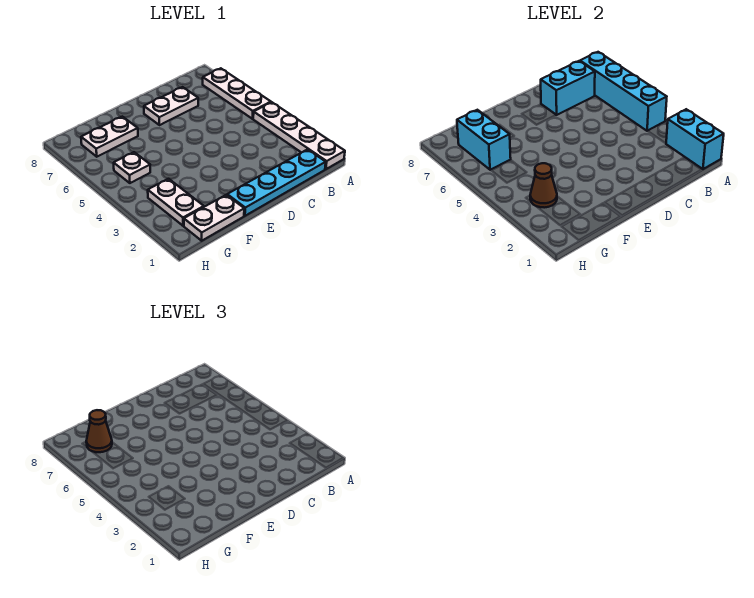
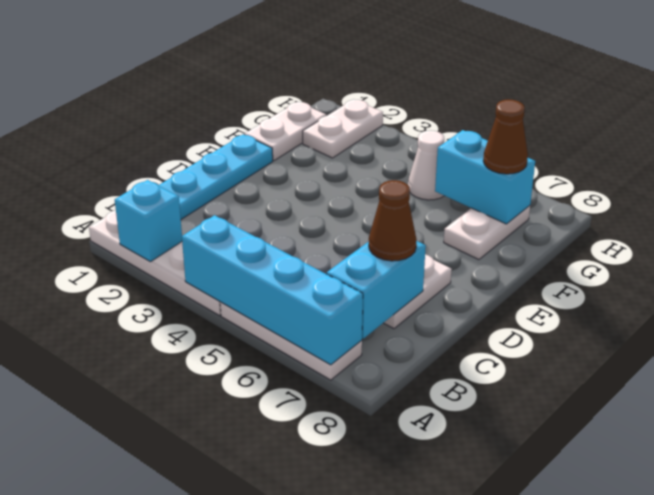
cyan 1x2 brick [666,109,724,169] -> cyan 1x1 brick [115,180,182,262]
white 1x2 plate [148,179,204,226] -> white 1x2 plate turned to [303,99,383,158]
brown 1x1 cone [530,163,557,208] -> brown 1x1 cone moved to [369,180,417,261]
white 1x1 plate [114,152,150,183] -> white 1x1 cone [408,131,444,200]

